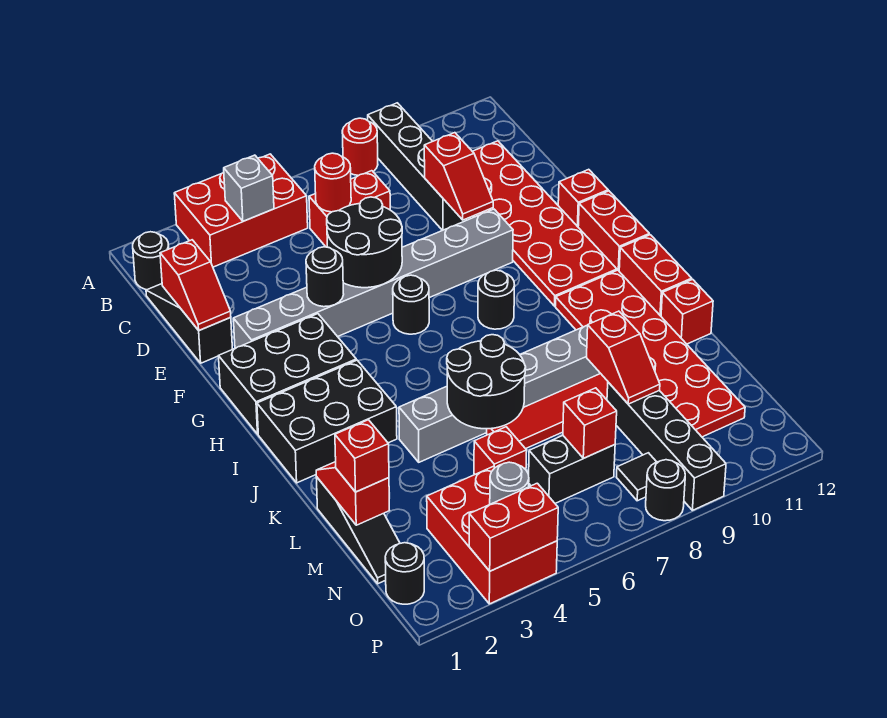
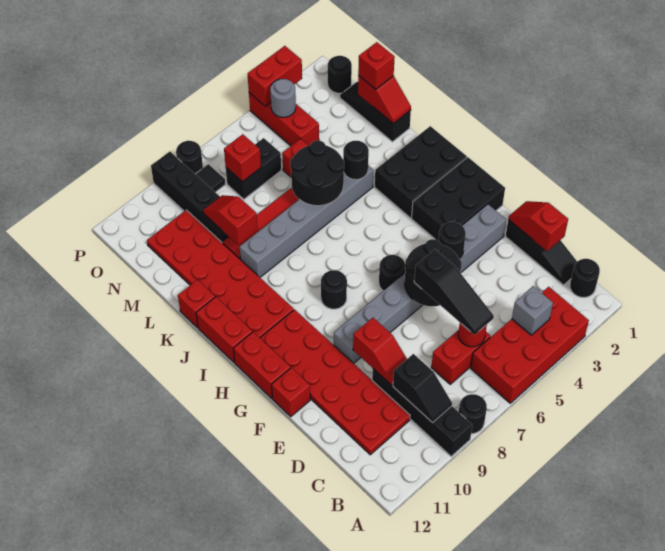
red 2x3 brick [174,154,308,267] -> red 2x4 brick [471,287,589,403]
red 1x1 round brick [342,118,378,176] -> black 1x1 round brick [459,394,487,434]
none -> black 1x2 slope [393,354,452,423]
none -> black 1x3 slope [414,249,494,335]
red 1x2 slope [424,133,493,220] -> red 1x2 slope turned to [353,318,407,385]
none -> black 1x1 round brick [343,141,369,180]
red 2x3 brick [427,466,557,604] -> red 1x3 brick [249,93,319,146]

